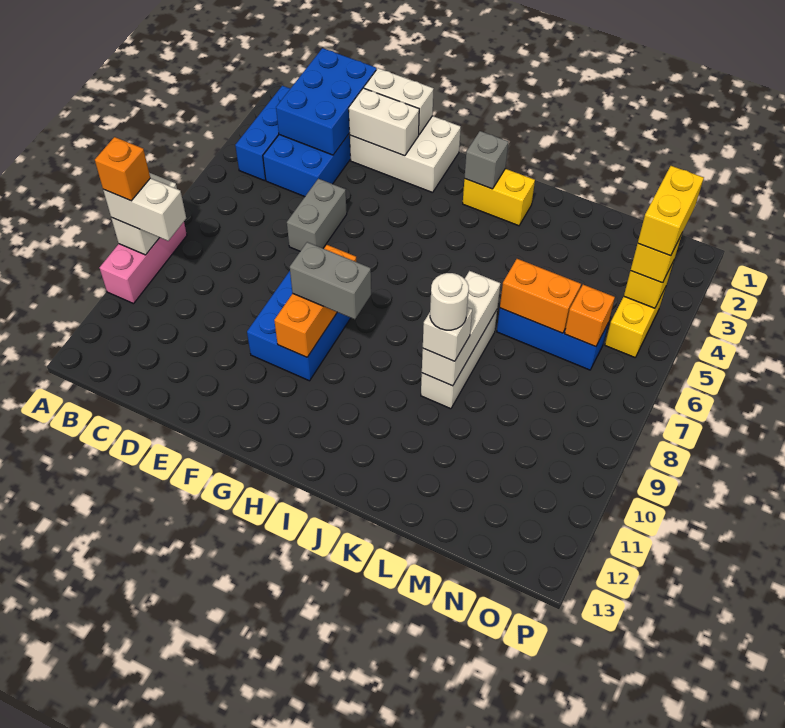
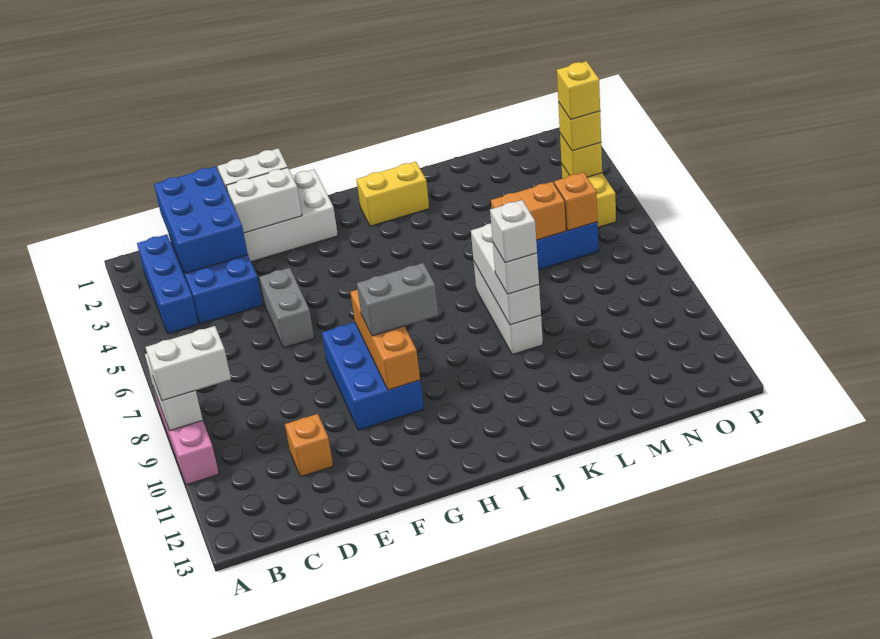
orange 1x1 brick [95,137,150,201] -> orange 1x1 brick moved to [285,414,333,477]
grey 1x1 brick [464,131,508,189] -> none
white 1x1 round brick [430,273,469,330] -> white 1x1 brick [490,200,537,263]
yellow 1x2 brick [638,166,704,256] -> yellow 1x1 brick [557,61,600,120]

